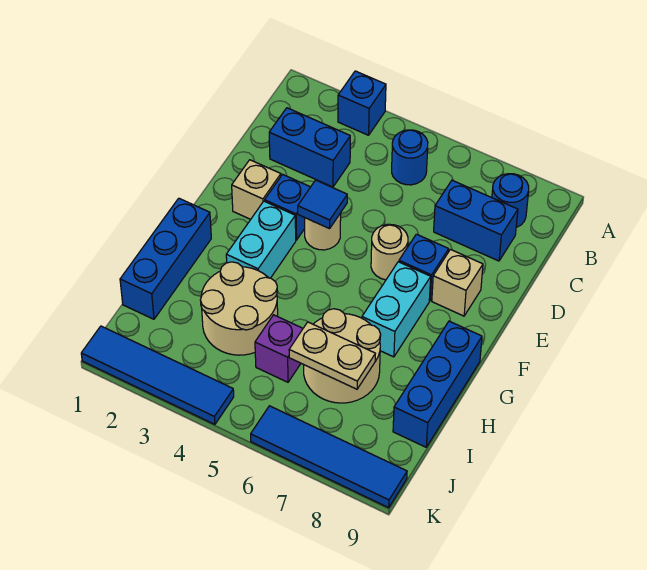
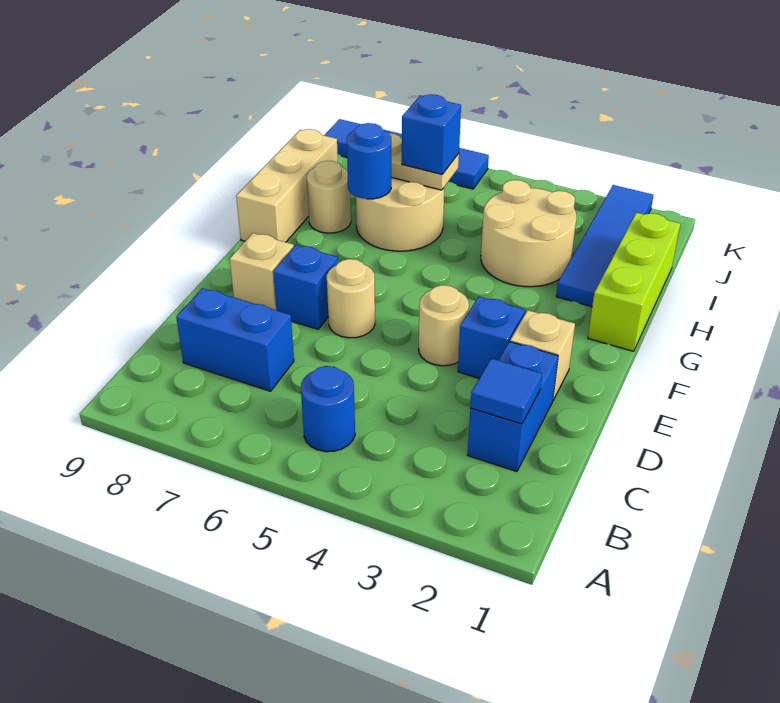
blue 1x1 brick [338,71,386,135] -> blue 1x1 brick moved to [402,94,461,174]
blue 1x1 round brick [492,174,529,227] -> blue 1x1 round brick moved to [347,123,391,199]
blue 1x2 brick [269,108,350,187] -> blue 1x2 brick turned to [468,342,558,472]
blue 1x1 tile [298,180,347,229] -> blue 1x1 tile moved to [470,358,542,424]
cyan 1x2 brick [226,201,296,278] -> none
cyan 1x2 brick [362,262,431,357] -> none
blue 1x3 brick [120,198,211,319] -> lime 1x3 brick [588,213,681,351]
blue 1x3 brick [393,321,482,447] -> tan 1x3 brick [236,129,338,242]
none -> tan 1x1 round brick [307,161,351,233]
purple 1x1 brick [255,315,303,382] -> none
blue 1x4 tile [81,326,234,424] -> blue 1x4 tile turned to [556,185,653,307]

